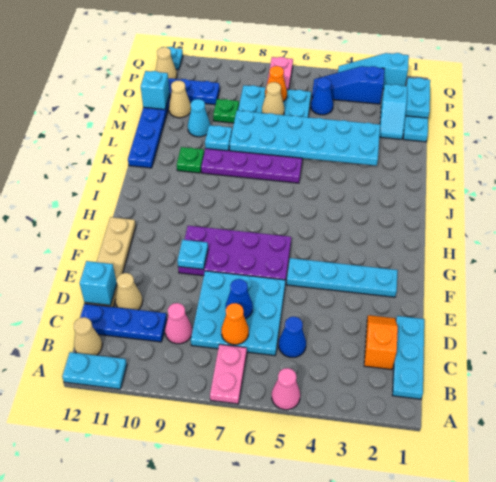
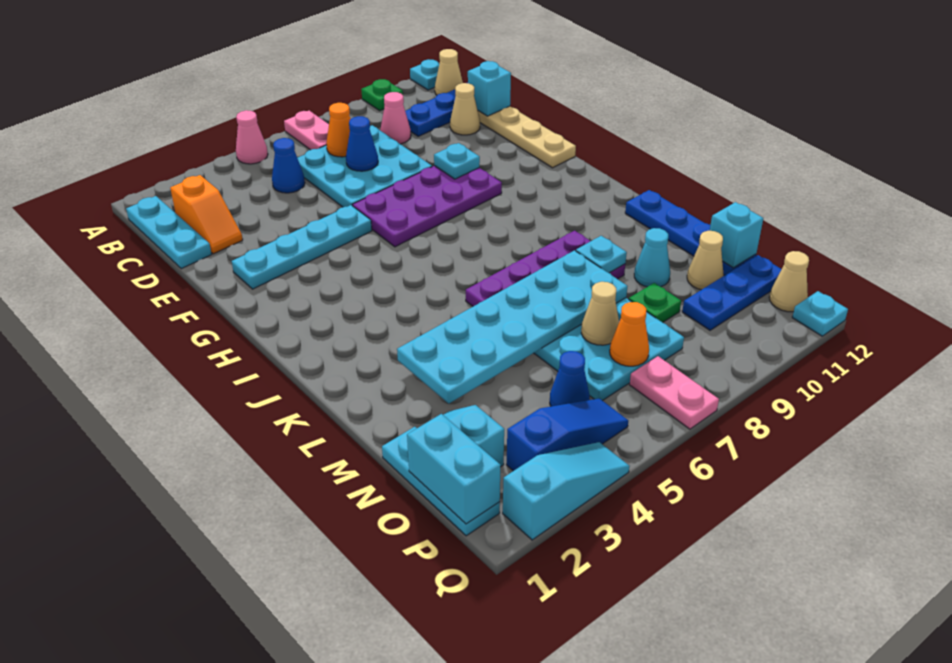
cyan 1x2 plate [62,352,127,389] -> cyan 1x1 plate [410,59,439,90]
green 1x1 plate [177,147,204,173] -> green 1x1 plate moved to [361,79,403,111]
cyan 1x2 plate [405,78,430,118] -> cyan 1x2 brick [407,414,501,524]

